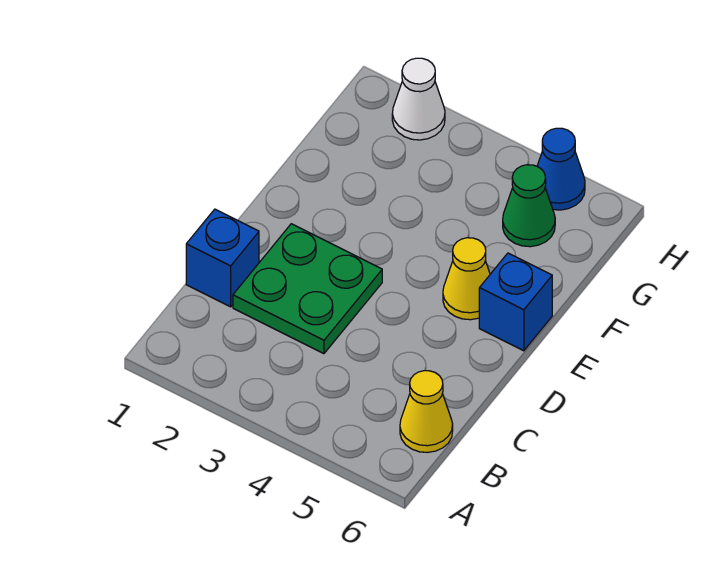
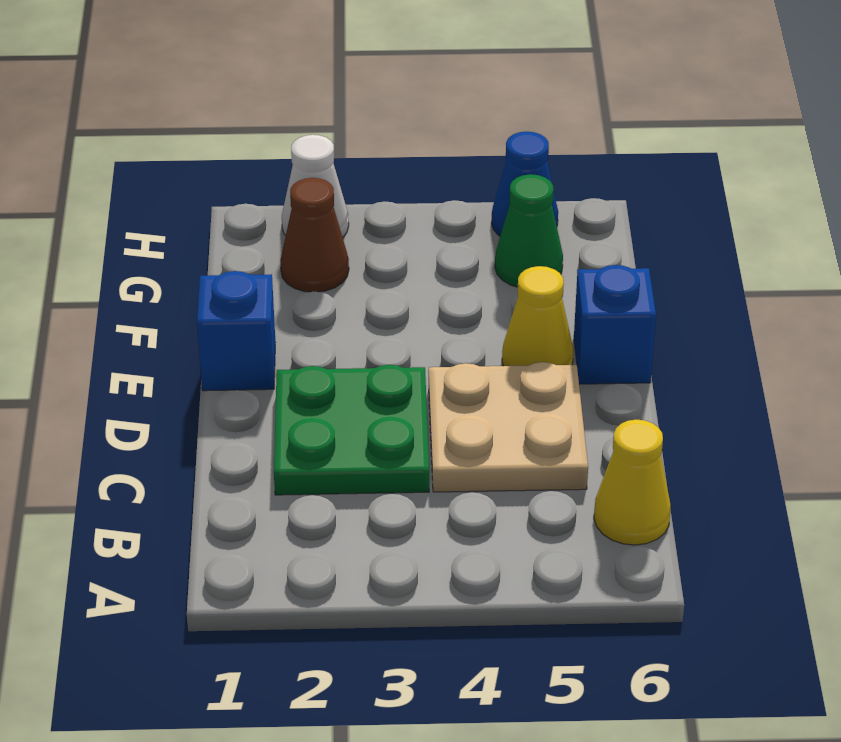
blue 1x1 brick [186,209,259,307] -> blue 1x1 brick moved to [197,271,275,391]
none -> tan 2x2 plate [429,362,588,492]
none -> brown 1x1 cone [280,178,349,292]

